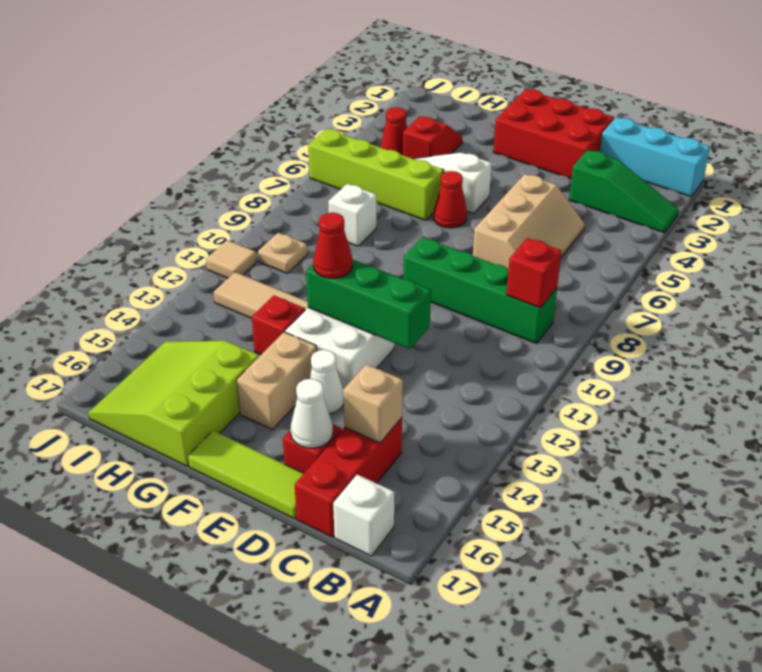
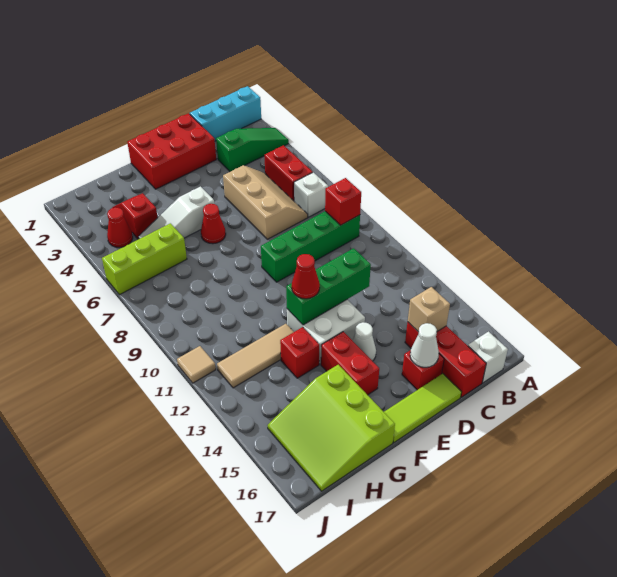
none -> red 1x2 brick [264,145,313,201]
tan 1x2 brick [237,332,317,429] -> red 1x2 brick [321,332,379,395]
lime 1x4 brick [308,129,444,220] -> lime 1x3 brick [102,223,187,295]
white 1x1 brick [328,184,376,246] -> white 1x1 brick moved to [294,172,328,217]
tan 1x1 plate [258,233,307,274] -> none

